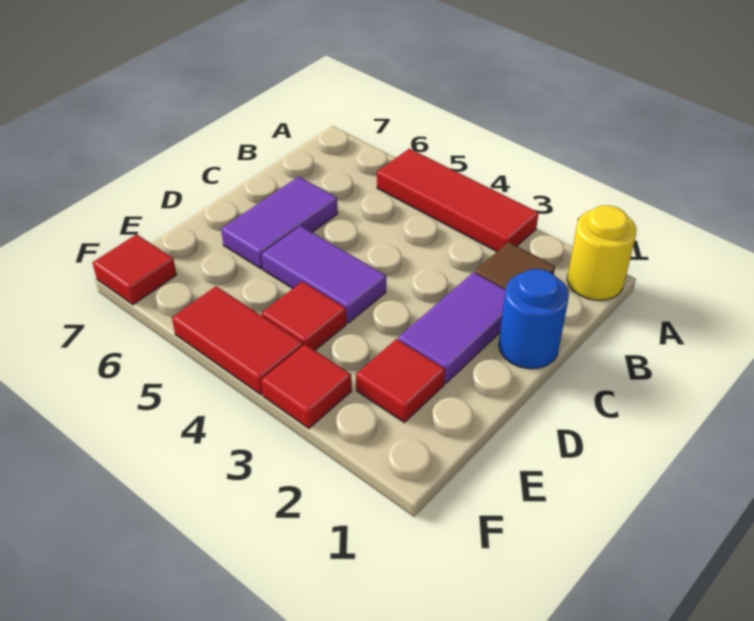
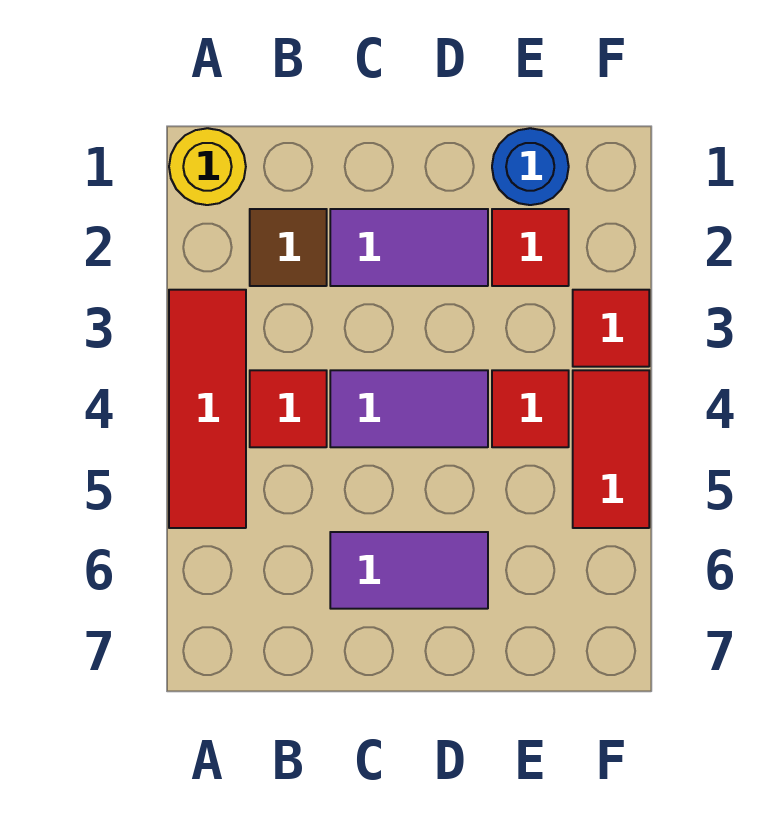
blue 1x1 round brick [499,269,569,369] -> blue 1x1 round brick moved to [492,128,569,205]
purple 1x2 tile [262,226,386,323] -> purple 1x2 tile turned to [330,370,488,447]
red 1x1 tile [92,234,177,305] -> red 1x1 tile moved to [250,370,327,447]

